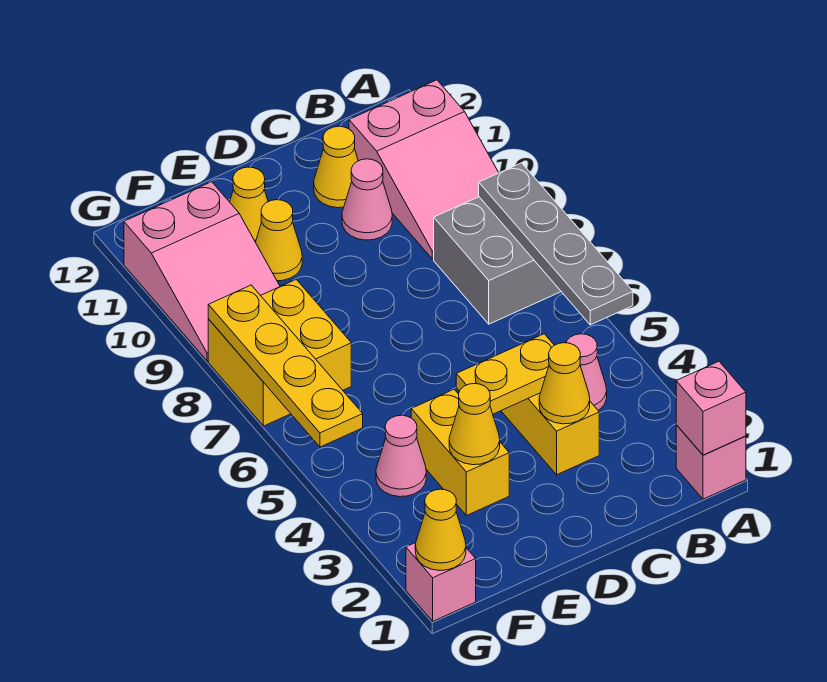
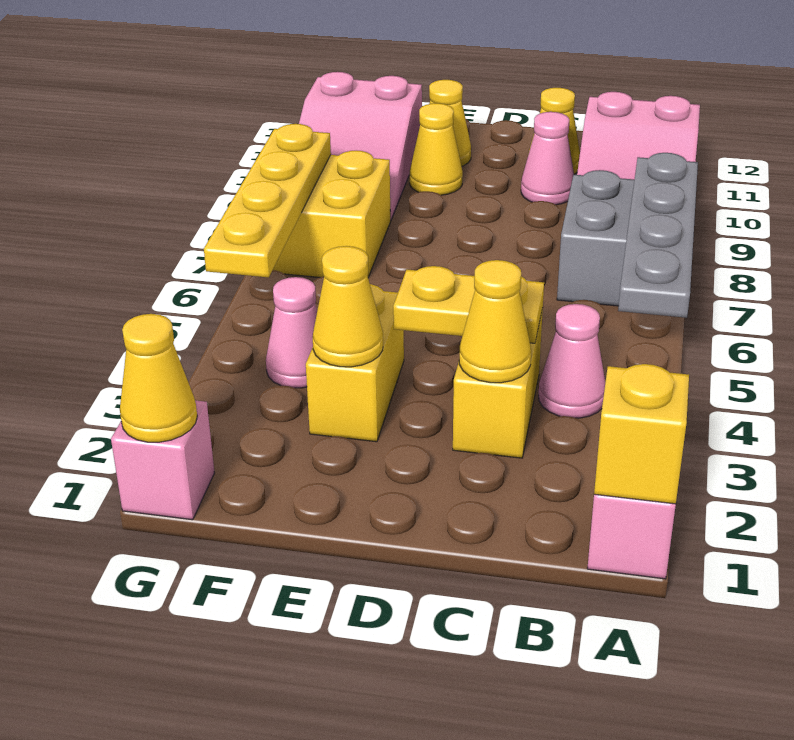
pink 1x1 brick [676,361,746,455] -> yellow 1x1 brick [594,364,689,504]

